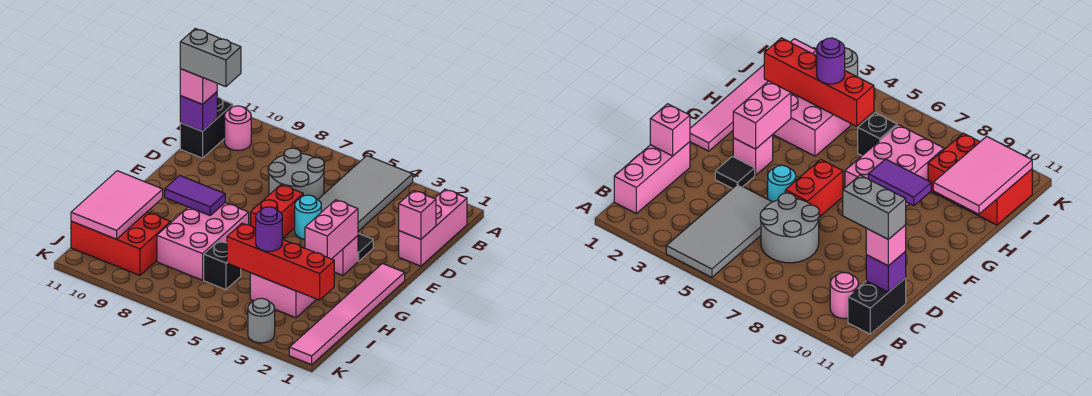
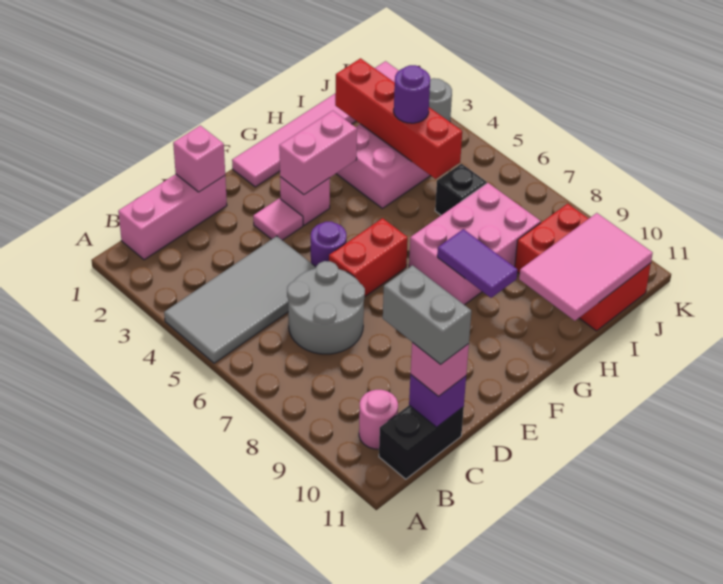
black 1x1 tile [358,233,373,261] -> pink 1x1 tile [253,198,303,240]
cyan 1x1 round brick [295,195,321,239] -> purple 1x1 round brick [311,222,346,267]

